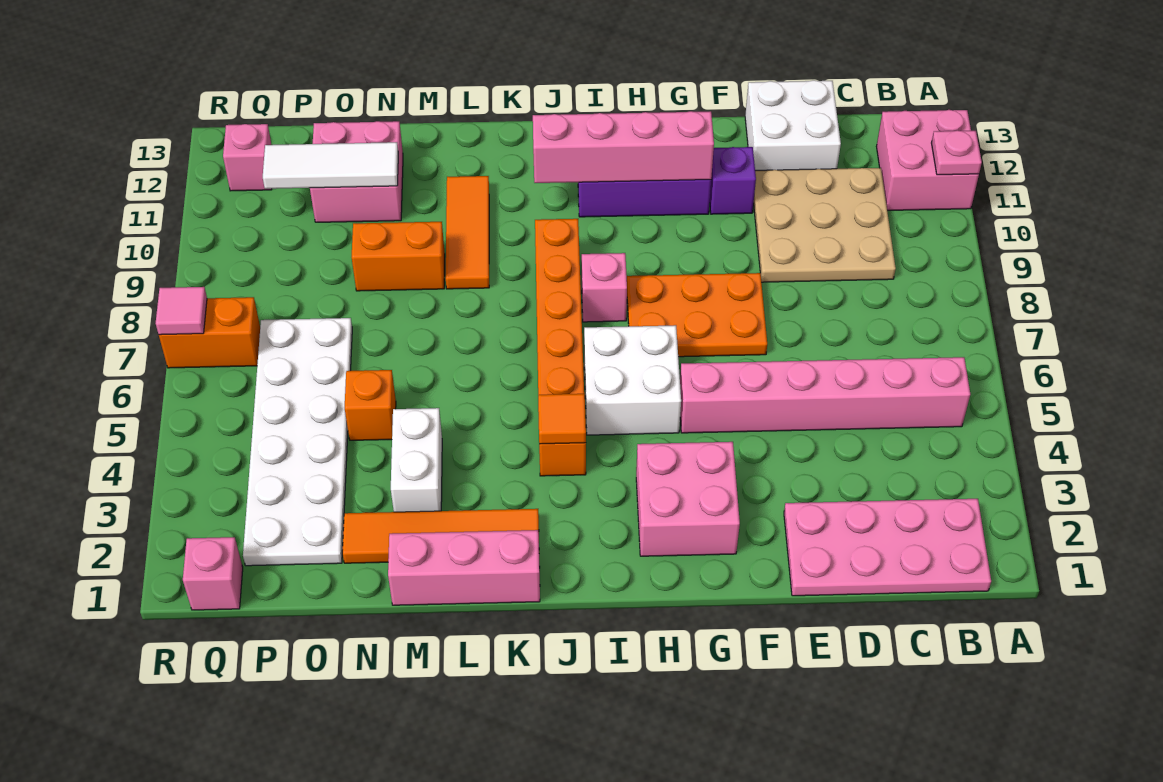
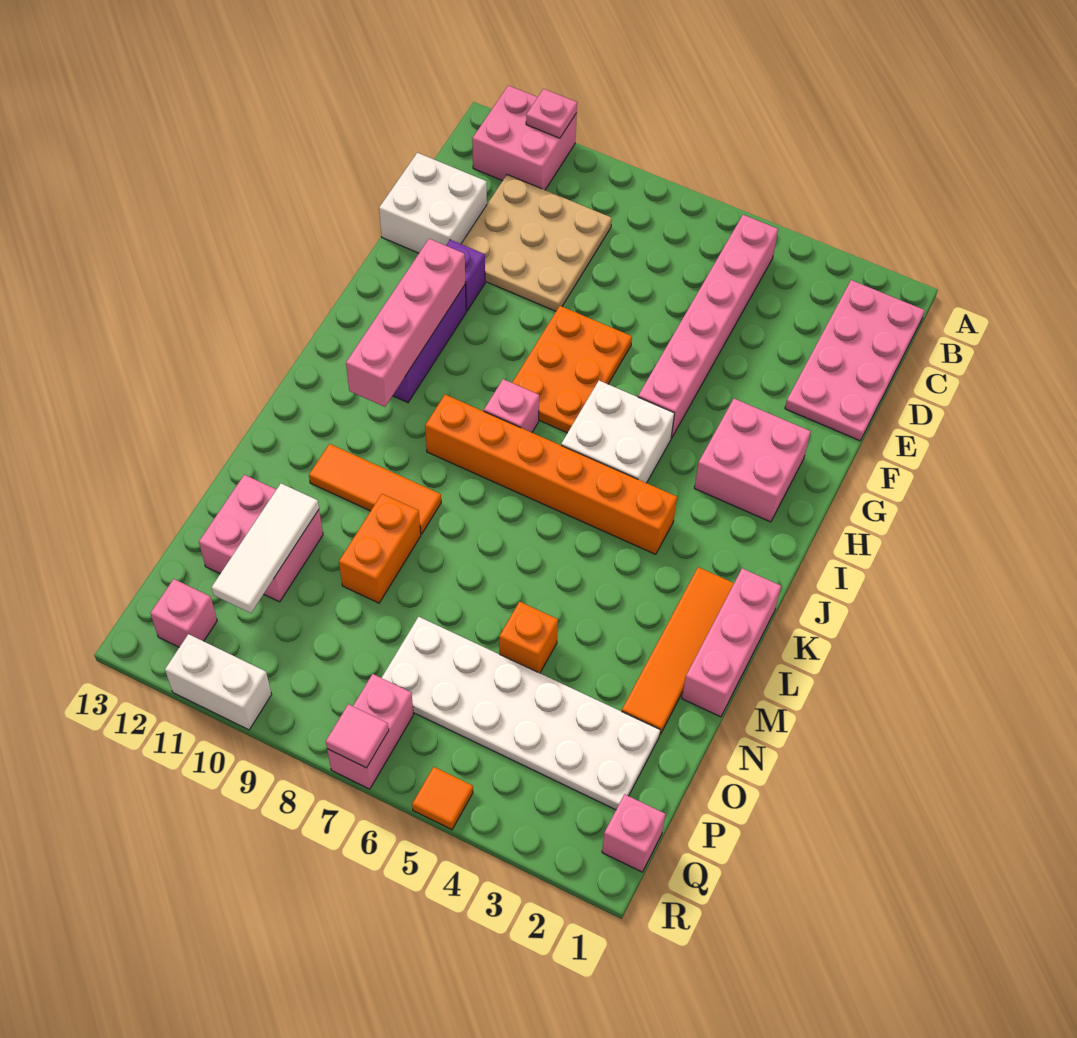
orange 1x1 tile [538,394,586,444] -> orange 1x1 tile moved to [412,767,473,830]
white 1x2 brick [391,408,442,512] -> white 1x2 brick moved to [165,634,272,730]
orange 1x2 brick [159,297,260,368] -> pink 1x2 brick [327,674,414,789]

